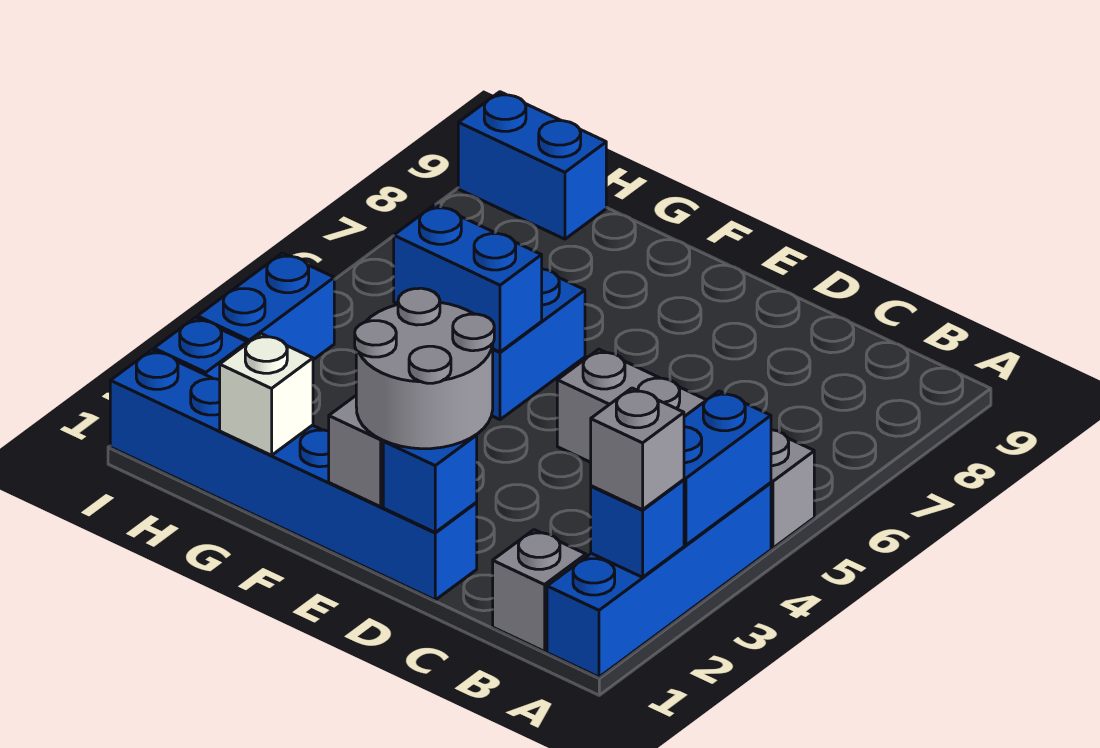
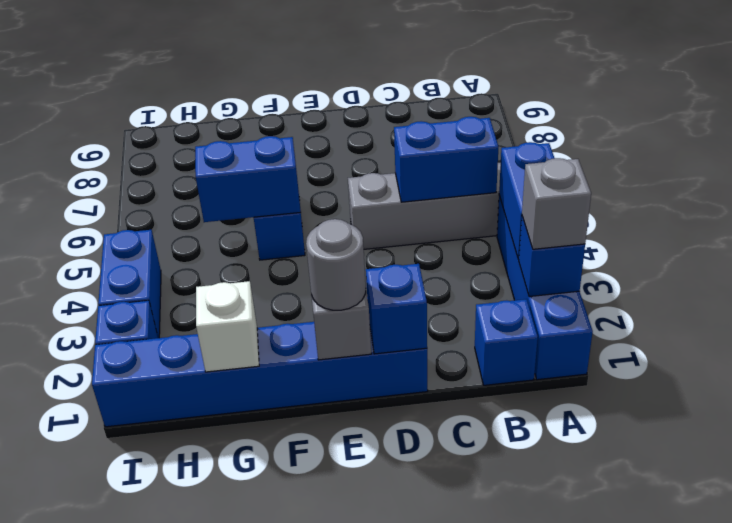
grey 1x1 brick [493,530,586,651] -> blue 1x1 brick [475,299,538,385]
grey 2x2 round brick [355,288,494,449] -> grey 1x1 round brick [306,219,366,310]
blue 1x2 brick [458,92,606,239] -> blue 1x2 brick moved to [394,117,498,202]

